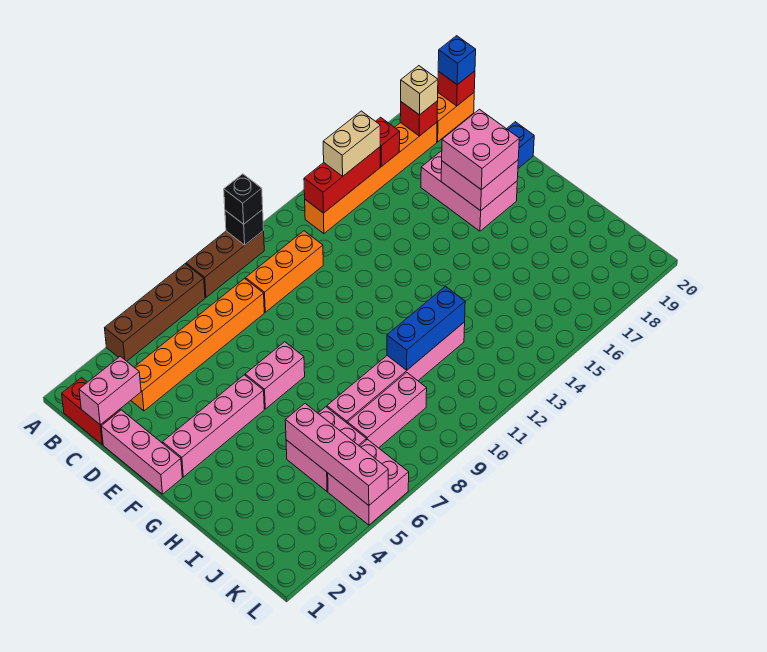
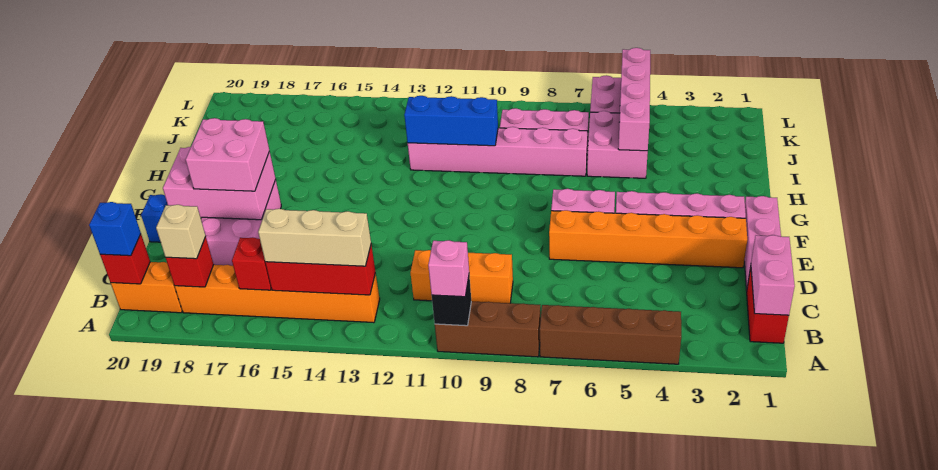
black 1x1 brick [224,174,263,224] -> pink 1x1 brick [428,240,469,297]
tan 1x2 brick [323,111,380,176] -> tan 1x3 brick [258,209,371,266]
pink 1x2 brick [79,356,141,425] -> pink 1x2 brick turned to [751,235,795,315]
orange 1x6 brick [131,279,264,411] -> orange 1x6 brick moved to [549,210,747,268]
pink 2x2 brick [441,160,518,211] -> pink 2x3 brick [163,147,276,220]

